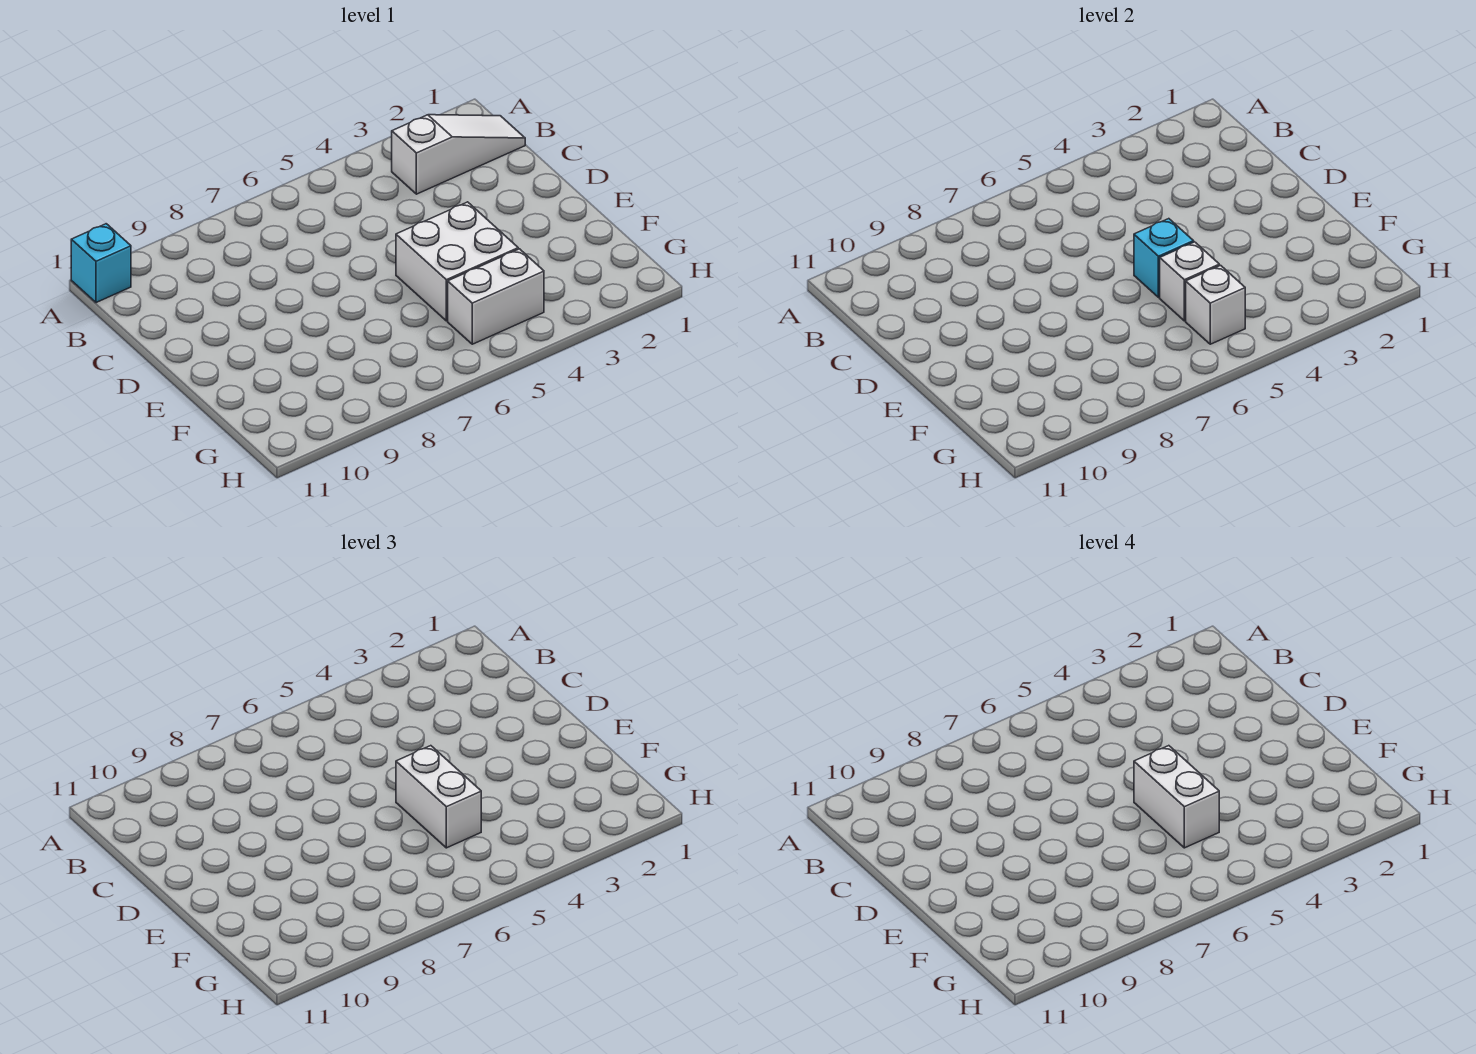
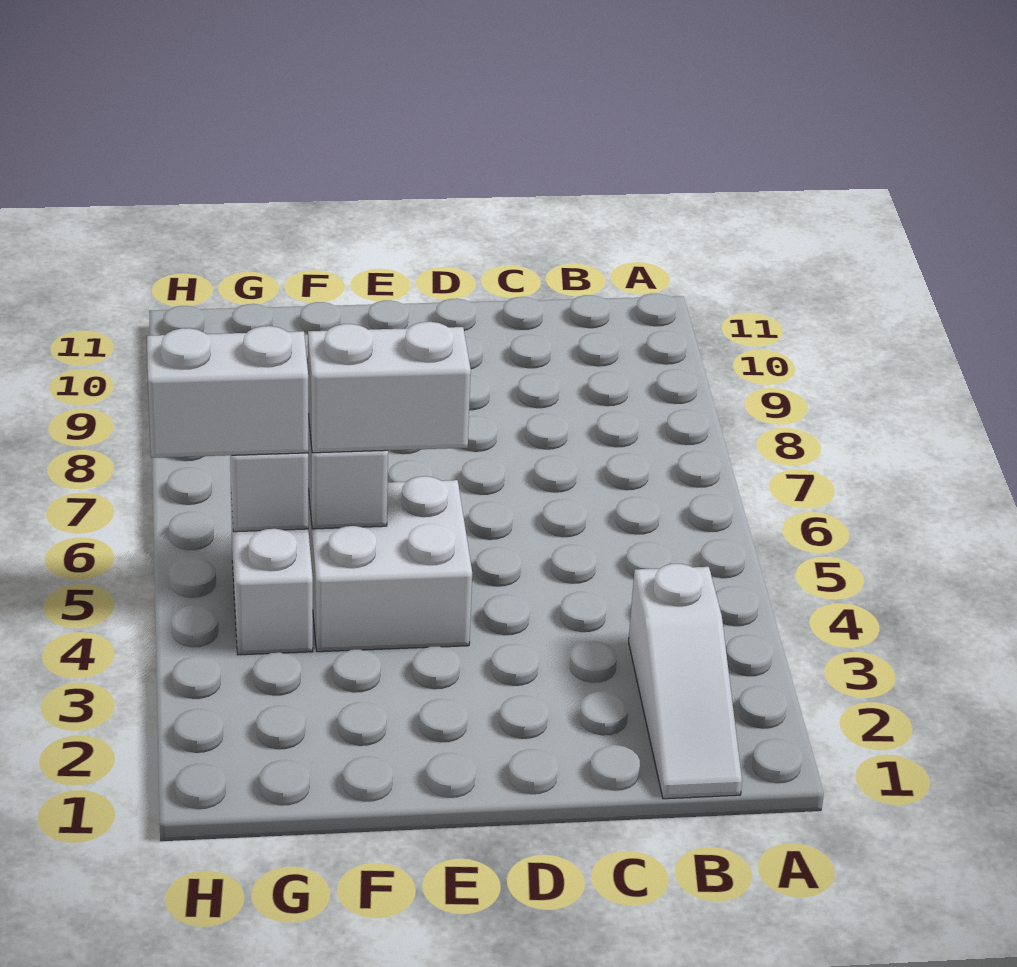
cyan 1x1 brick [71,224,131,303] -> none
cyan 1x1 brick [1134,219,1194,297] -> none
white 1x2 brick [1134,746,1219,848] -> white 1x2 brick moved to [147,326,308,458]

